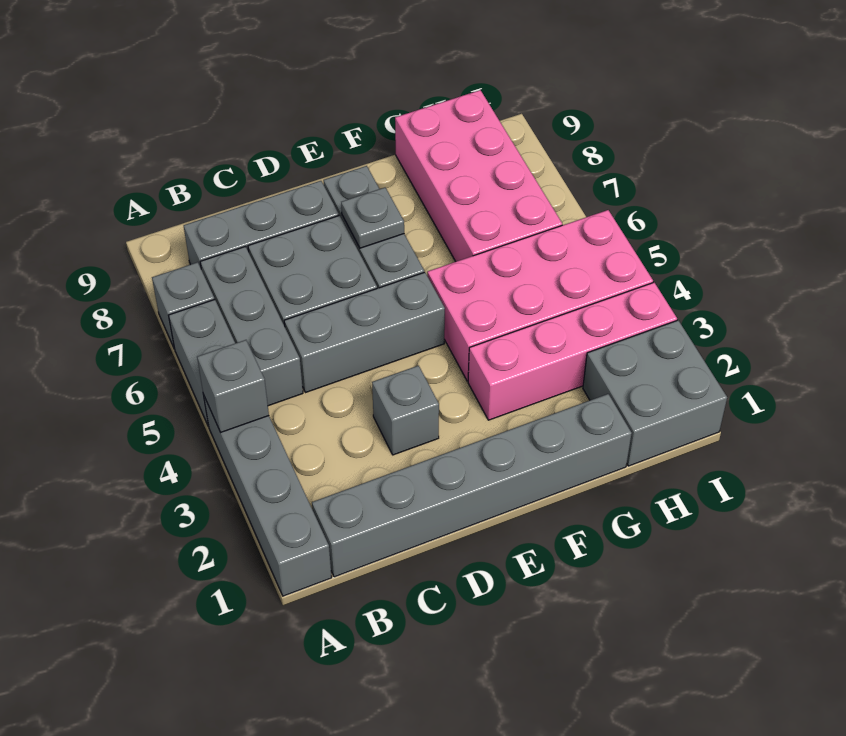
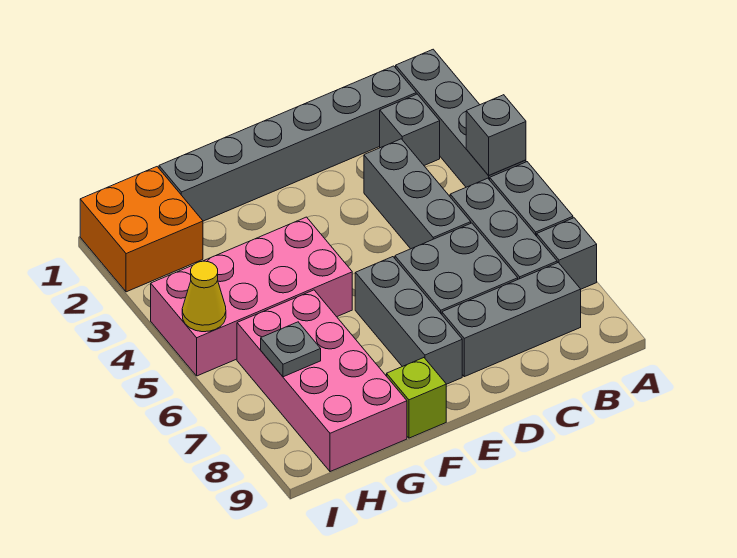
grey 1x3 brick [284,272,445,393] -> grey 1x3 brick turned to [364,139,471,249]
grey 1x1 brick [372,366,439,455] -> grey 1x1 brick moved to [380,94,440,165]
grey 1x1 plate [341,188,404,248] -> grey 1x1 plate moved to [261,322,321,377]
pink 1x4 brick [468,283,677,420] -> none
none -> lime 1x1 brick [387,358,446,438]
grey 2x2 brick [583,320,727,466] -> orange 2x2 brick [80,167,203,292]
none -> yellow 1x1 cone [182,261,226,332]

